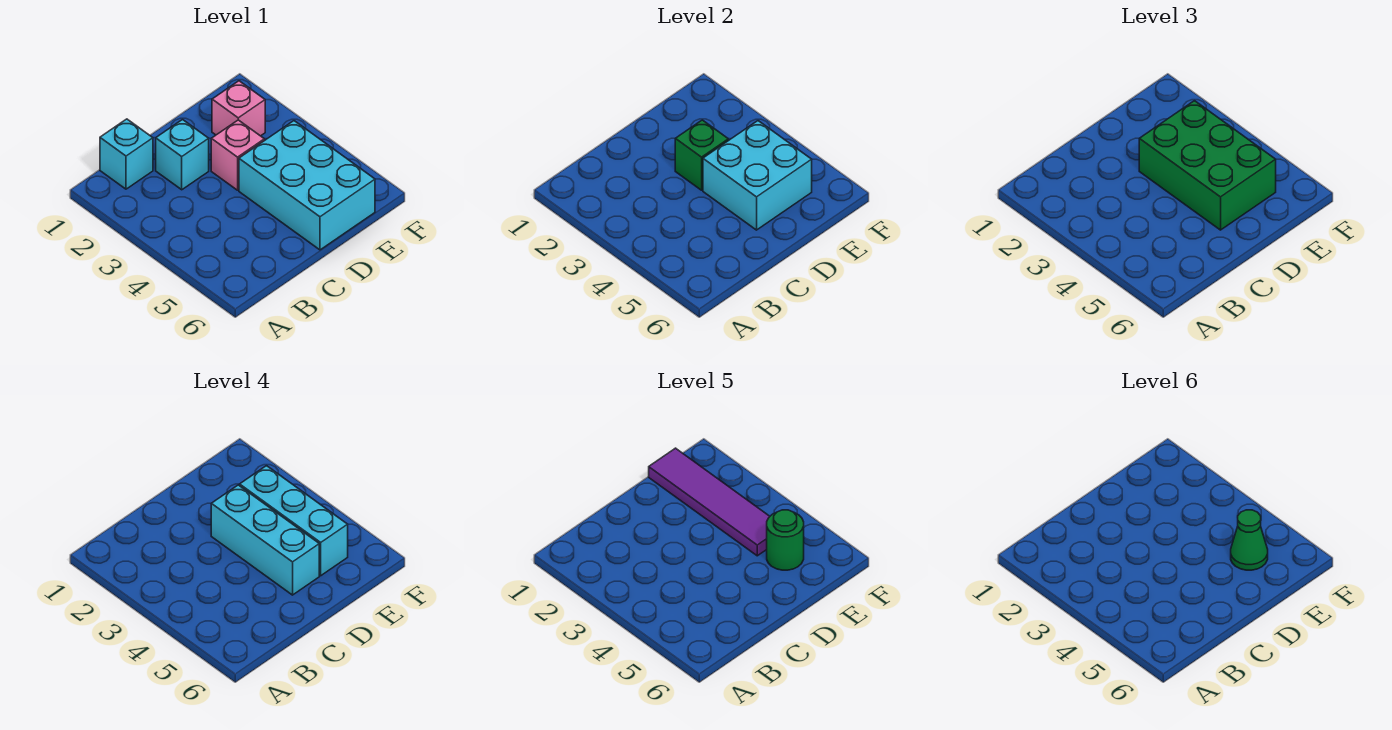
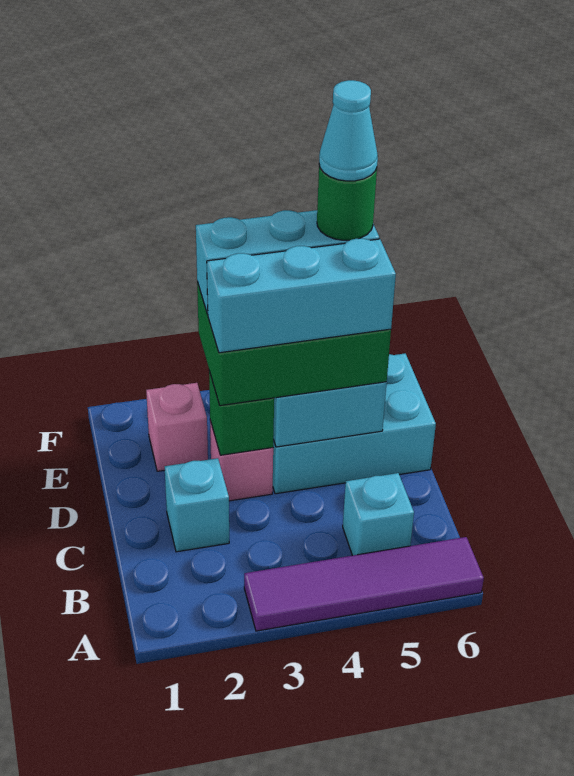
cyan 1x1 brick [100,119,153,189] -> cyan 1x1 brick moved to [343,473,414,555]
purple 1x4 tile [649,448,770,556] -> purple 1x4 tile moved to [244,537,484,631]
green 1x1 cone [1231,510,1268,570] -> cyan 1x1 cone [319,80,378,181]

